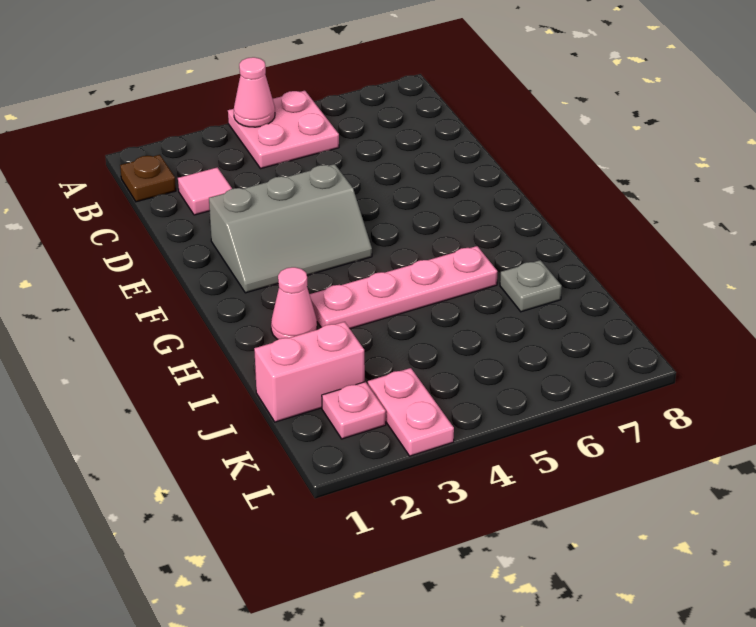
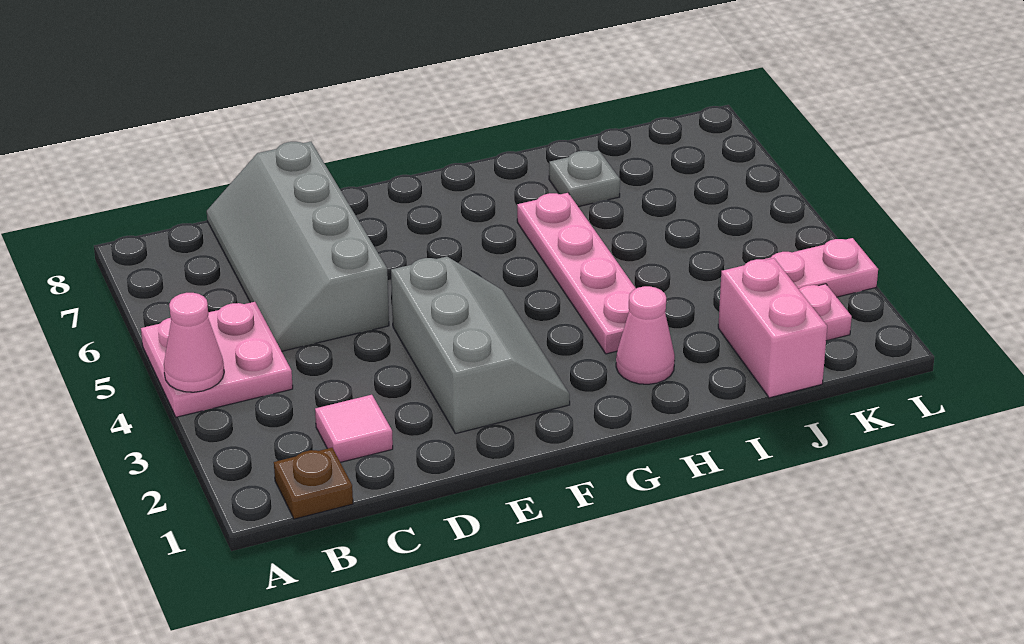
none -> grey 2x4 slope [207,142,389,351]

